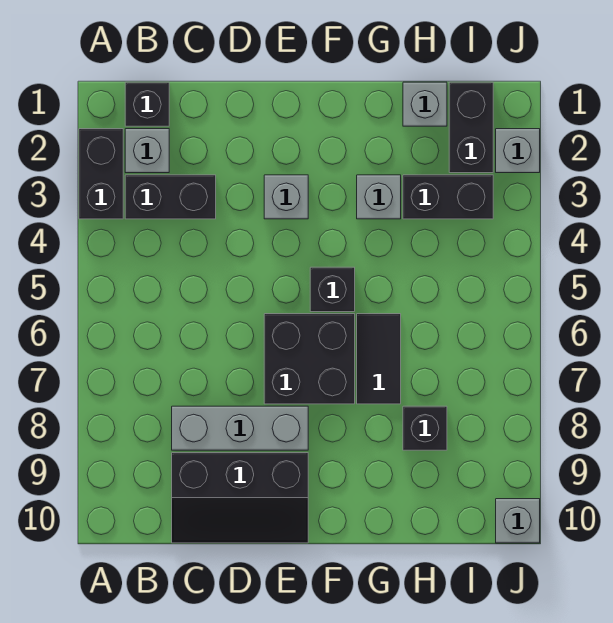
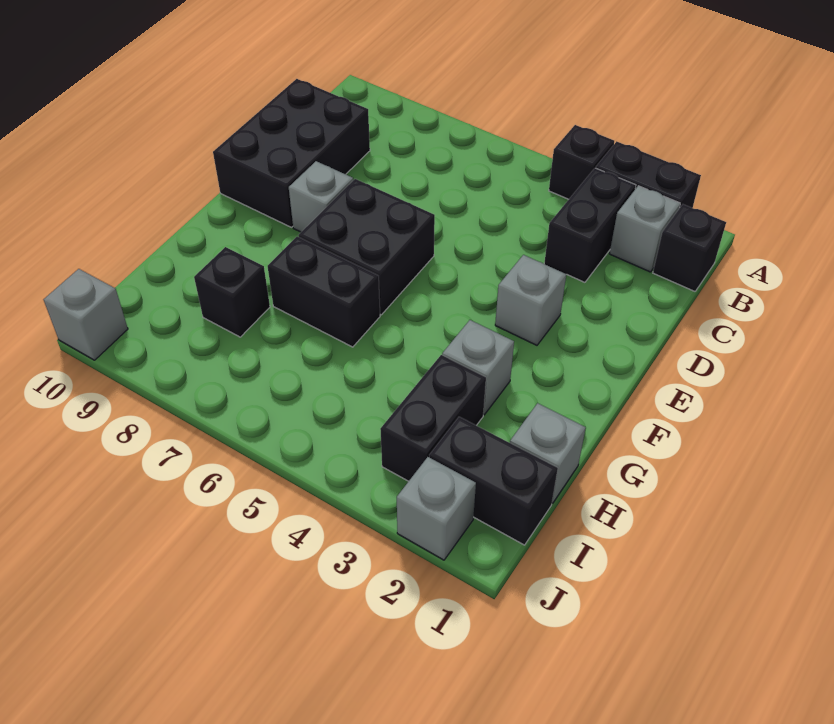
grey 1x3 brick [172,406,308,450] -> grey 1x1 brick [289,161,353,232]
black 2x3 slope [172,453,308,543] -> black 2x3 brick [213,79,370,227]
black 1x1 brick [310,267,355,312] -> black 1x1 brick moved to [549,125,614,199]
black 1x2 tile [357,314,401,404] -> black 1x2 brick [268,237,380,347]

